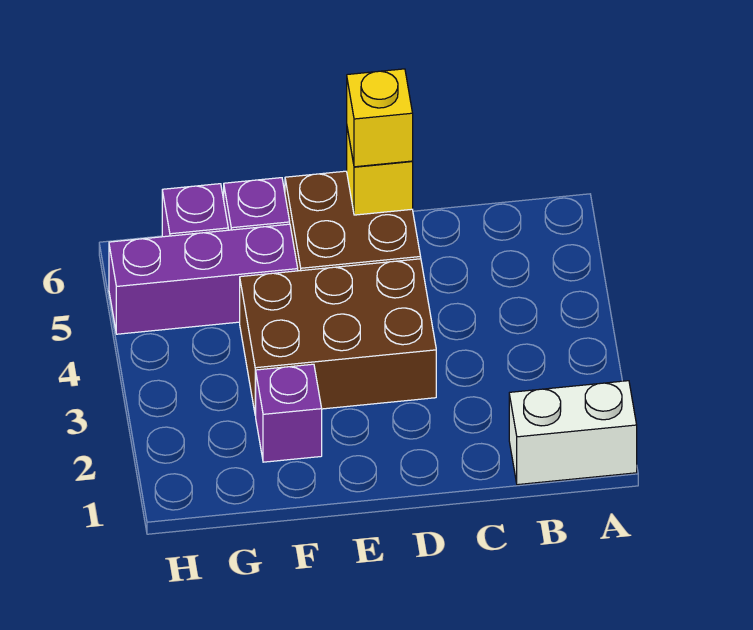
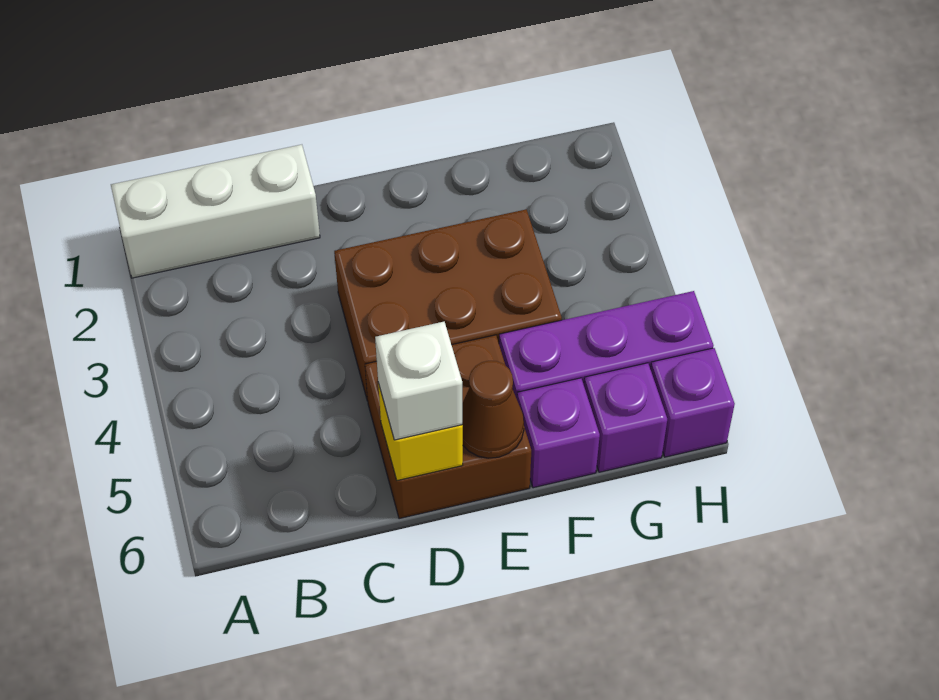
white 1x2 brick [509,381,637,485] -> white 1x3 brick [111,145,320,278]
yellow 1x1 brick [347,69,413,167] -> white 1x1 brick [375,322,462,440]
none -> brown 1x1 cone [462,361,524,458]
purple 1x1 brick [255,364,322,462] -> purple 1x1 brick moved to [650,348,735,457]

